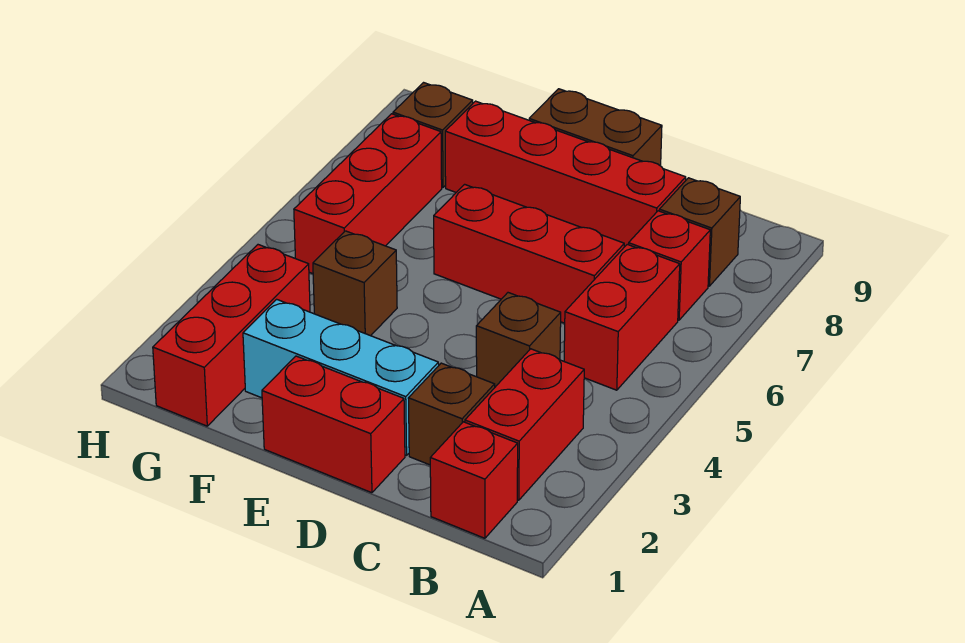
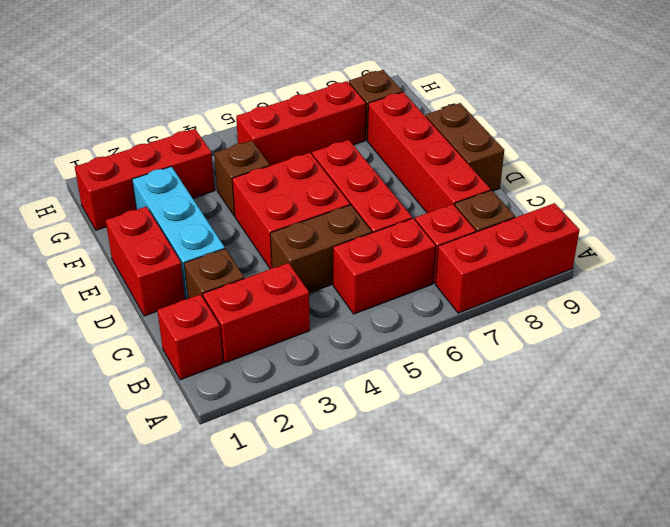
none -> red 1x3 brick [436,203,579,313]
brown 1x1 brick [476,293,561,387] -> brown 1x2 brick [270,205,372,293]
none -> red 2x2 brick [232,153,350,269]

